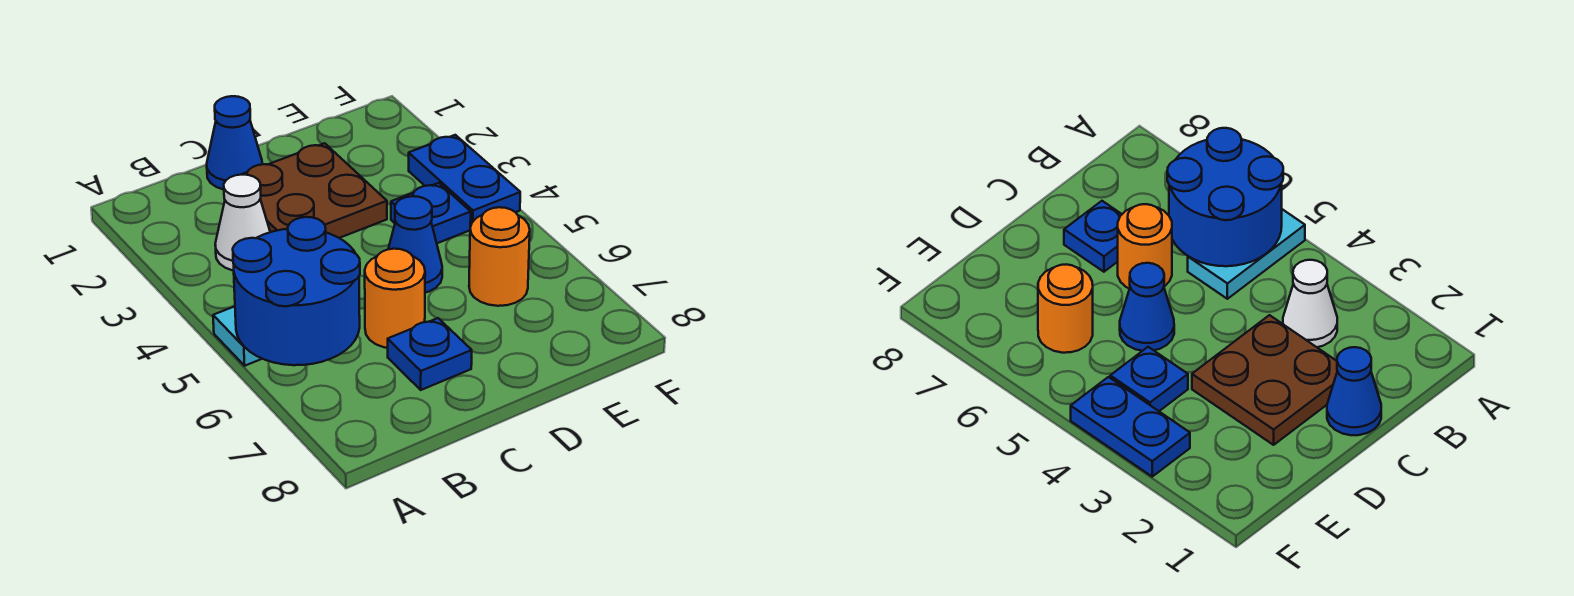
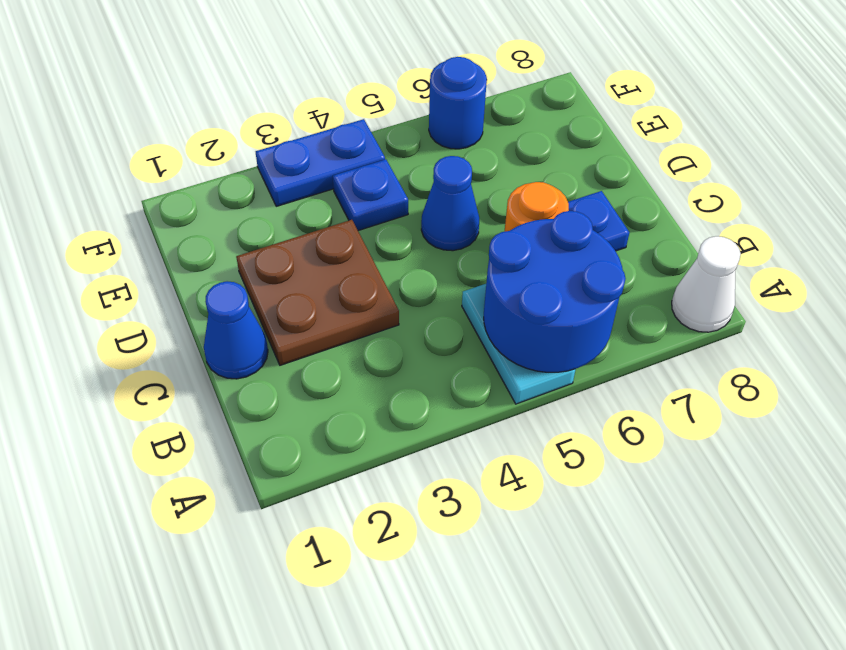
white 1x1 cone [215,174,270,271] -> white 1x1 cone moved to [672,236,741,332]
orange 1x1 round brick [469,207,530,306] -> none
none -> blue 1x1 round brick [429,57,487,149]

